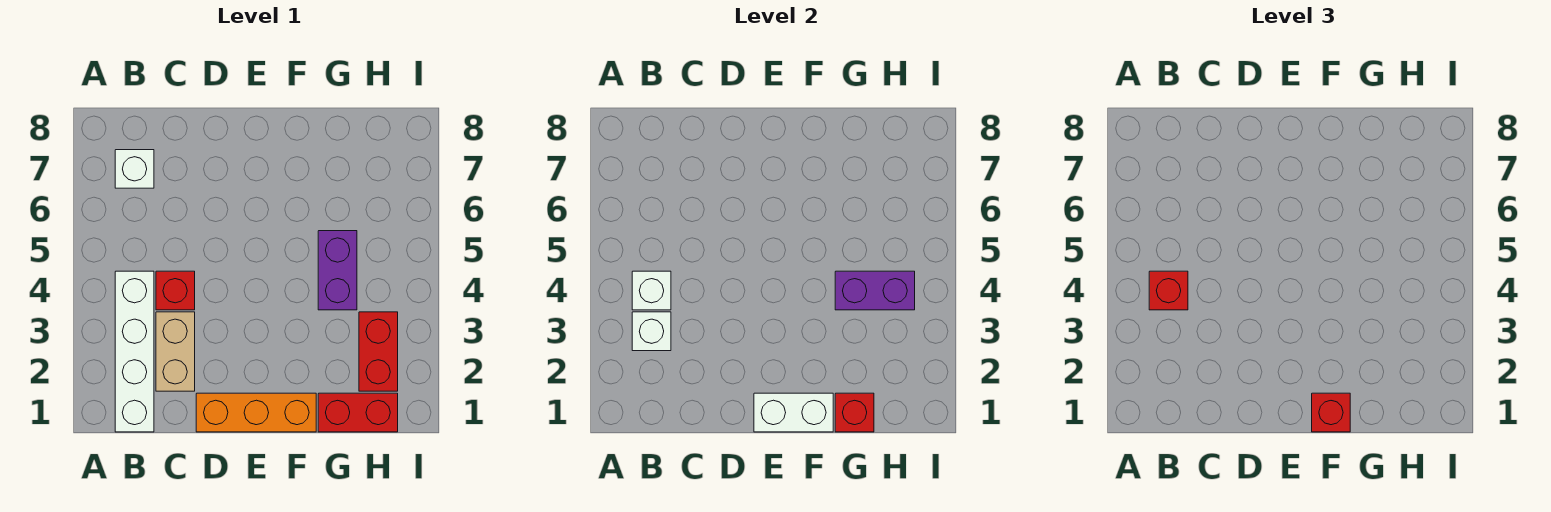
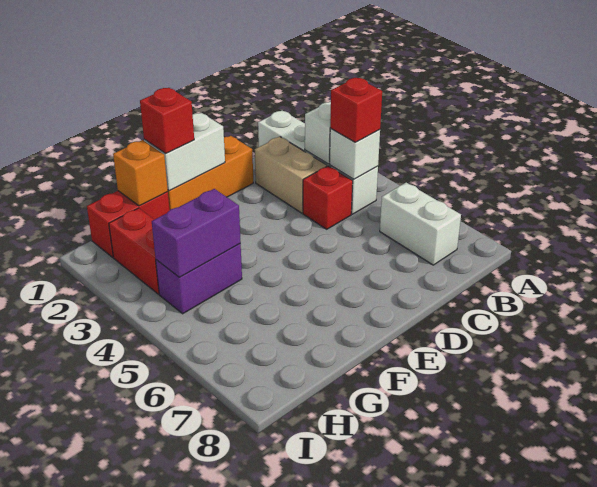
white 1x1 brick [115,150,154,188] -> white 1x2 brick [380,183,461,265]
red 1x1 brick [835,393,874,432] -> orange 1x1 brick [113,140,168,206]
purple 1x2 brick [318,231,357,310] -> purple 1x2 brick turned to [156,244,242,314]

